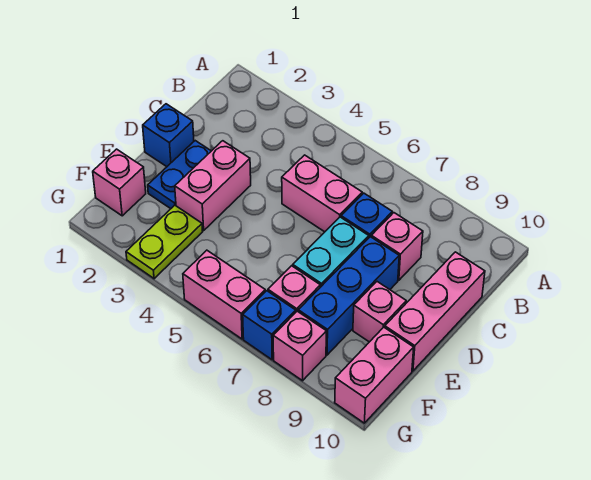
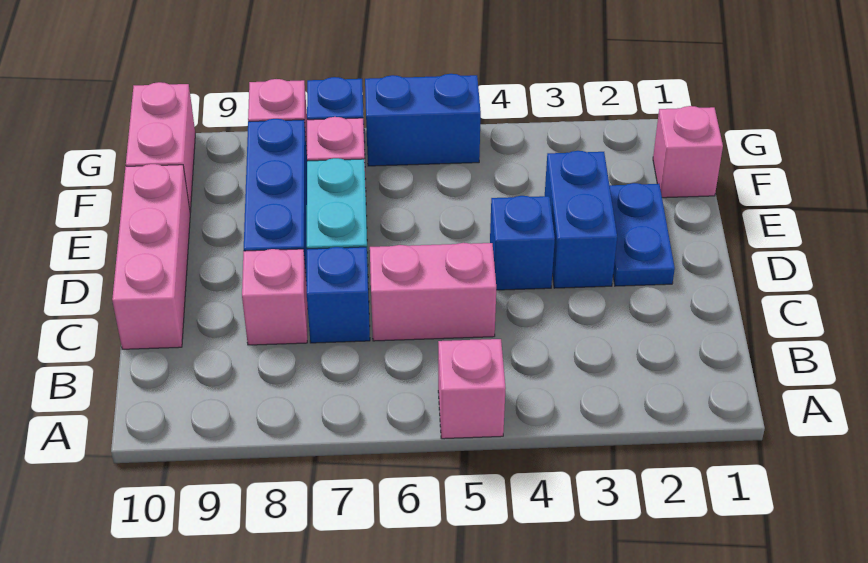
blue 1x1 brick [143,104,194,167] -> blue 1x1 brick moved to [490,196,555,290]
pink 1x2 brick [175,141,251,230] -> blue 1x2 brick [545,151,617,288]
pink 1x1 brick [353,282,406,342] -> pink 1x1 brick moved to [438,339,506,439]
lime 1x2 plate [126,205,203,279] -> none
pink 1x2 brick [183,250,265,339] -> blue 1x2 brick [365,74,481,166]

